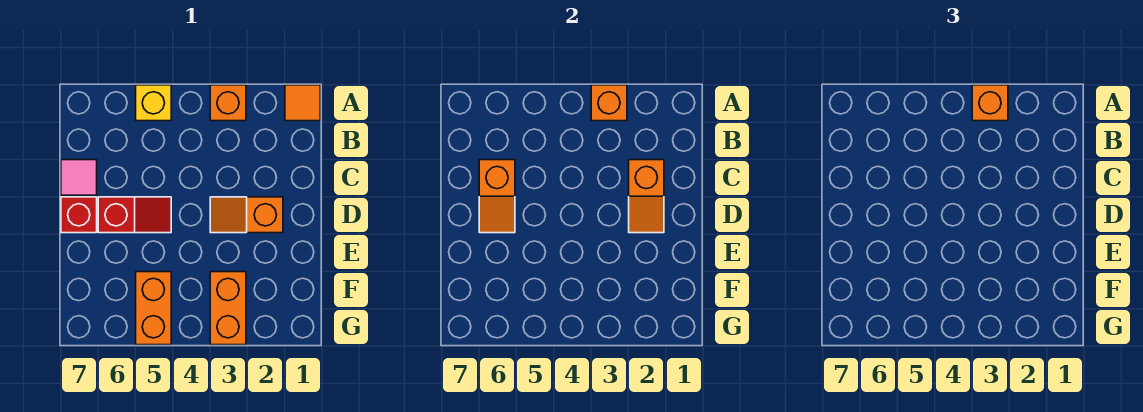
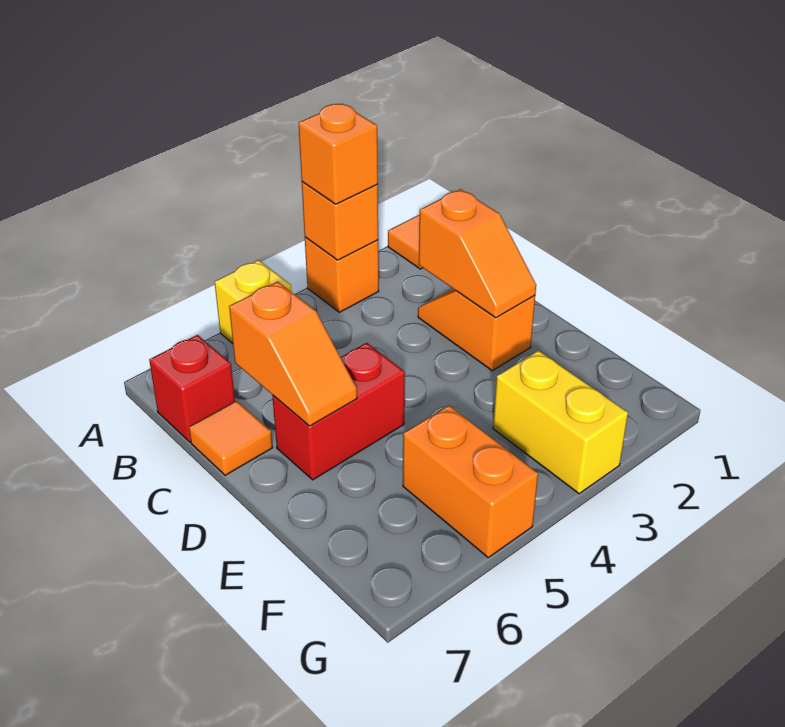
pink 1x1 tile [61,160,97,195] -> orange 1x1 tile [189,401,273,475]
orange 1x2 slope [210,197,283,233] -> orange 1x2 slope turned to [418,289,535,371]
red 1x2 slope [98,197,171,233] -> red 1x2 brick [272,343,405,480]
red 1x1 brick [61,197,97,233] -> red 1x1 brick moved to [149,335,235,442]
orange 1x2 brick [210,272,246,345] -> yellow 1x2 brick [493,351,628,494]

